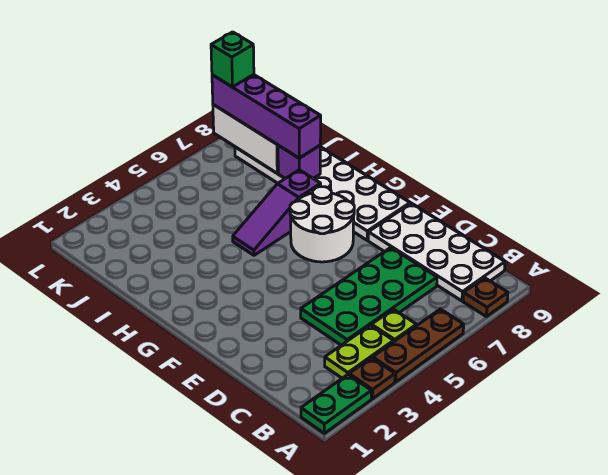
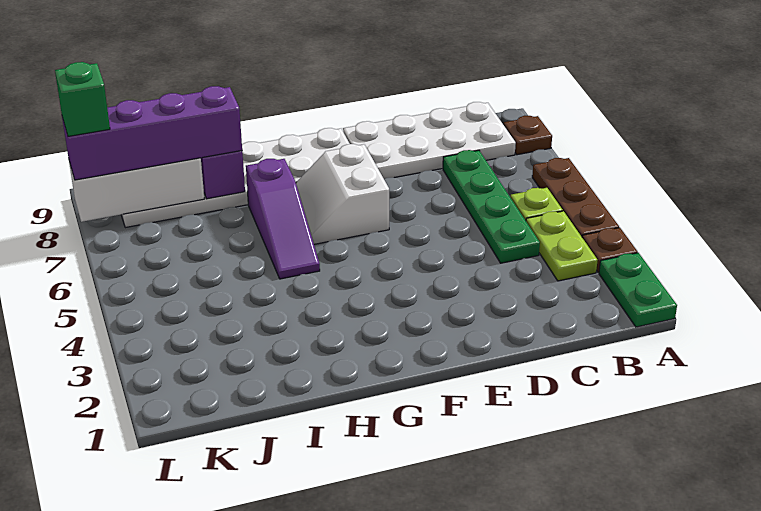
green 2x4 plate [301,248,437,345] -> green 1x4 plate [443,150,540,263]
white 2x2 round brick [290,187,354,262] -> white 2x2 slope [296,144,389,244]

